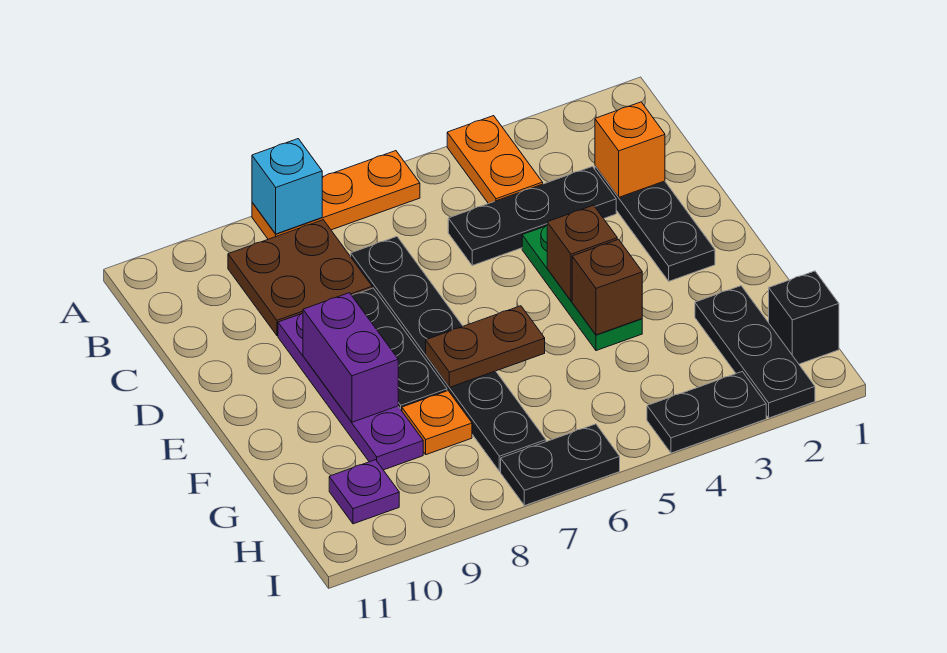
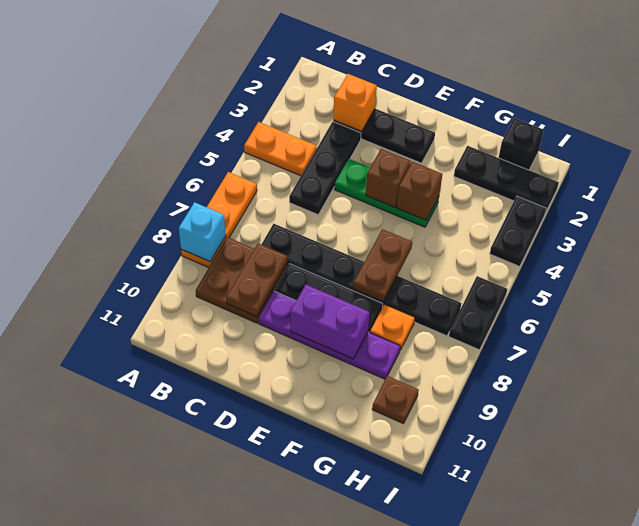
none -> brown 1x2 plate [227,243,288,317]
purple 1x1 plate [329,460,399,524] -> brown 1x1 plate [372,376,418,424]

